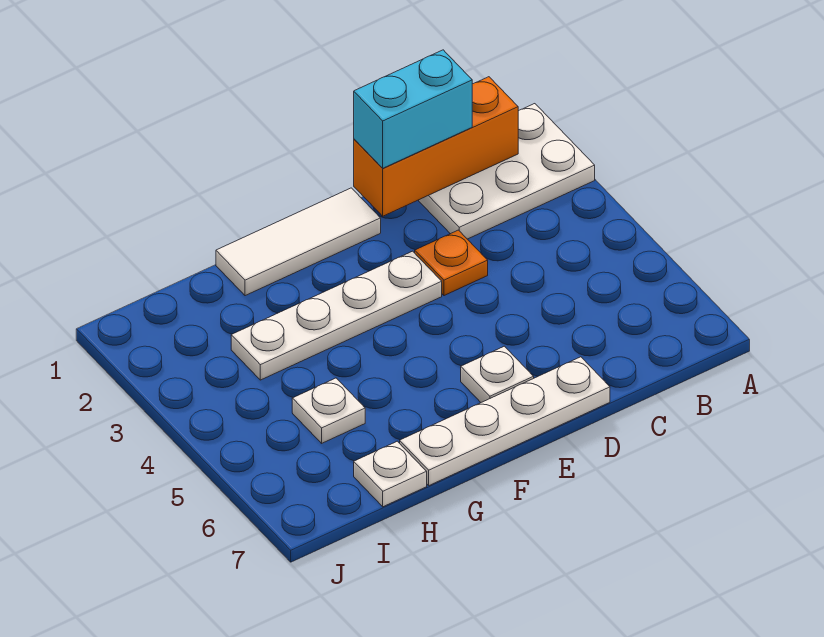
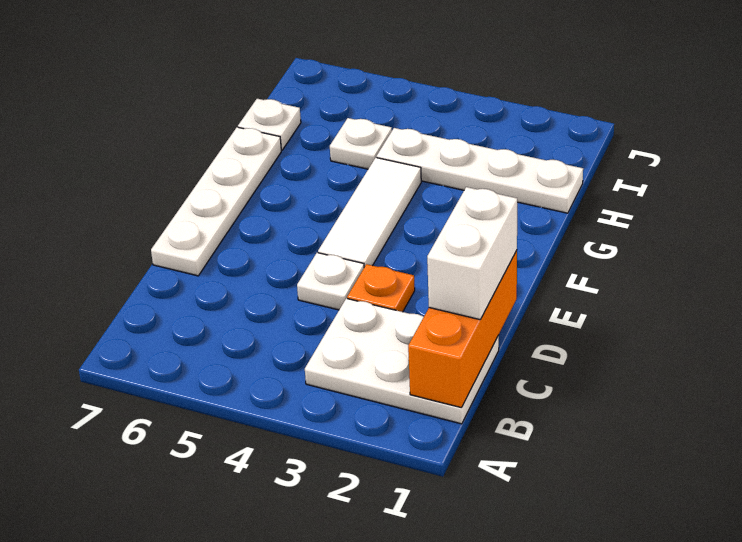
white 2x3 plate [418,104,595,239] -> white 2x3 plate turned to [305,298,499,424]
cyan 1x2 brick [354,50,472,168] -> white 1x2 brick [427,187,517,320]
white 1x3 tile [216,188,381,296] -> white 1x3 tile moved to [318,158,421,267]
white 1x4 plate [231,251,442,380] -> white 1x4 plate turned to [376,128,583,213]
white 1x1 plate [461,346,534,402] -> white 1x1 plate moved to [297,253,364,310]

